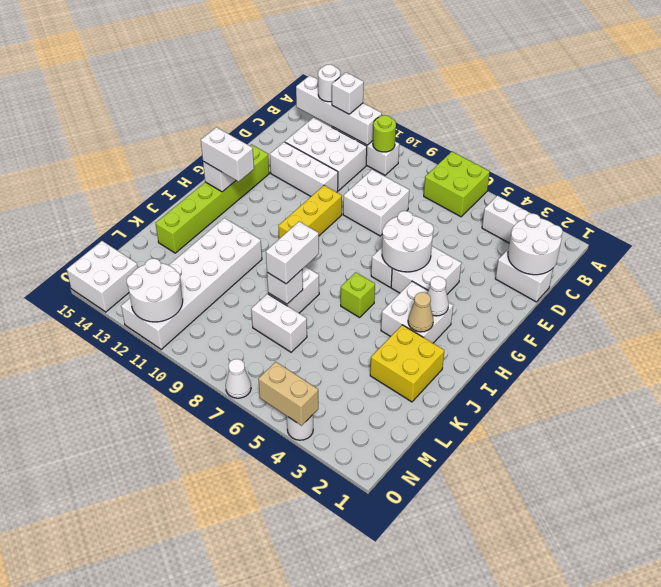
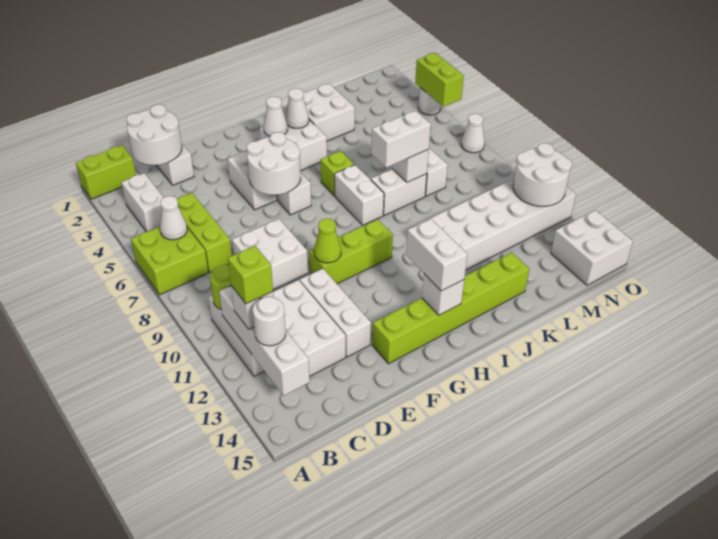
none -> lime 1x2 brick [76,145,136,199]
none -> white 1x1 cone [160,196,187,240]
none -> lime 1x1 brick [228,246,273,304]
none -> lime 1x3 brick [177,193,232,272]
yellow 1x3 brick [279,185,342,239] -> lime 1x3 brick [309,219,393,284]
none -> lime 1x1 cone [314,219,341,263]
tan 1x1 cone [408,292,433,332] -> white 1x1 cone [285,88,309,128]
none -> white 1x2 brick [334,165,384,225]
yellow 2x2 brick [370,325,444,402] -> white 2x2 brick [303,84,355,141]
tan 1x2 brick [258,362,318,426] -> lime 1x2 brick [415,53,464,107]

